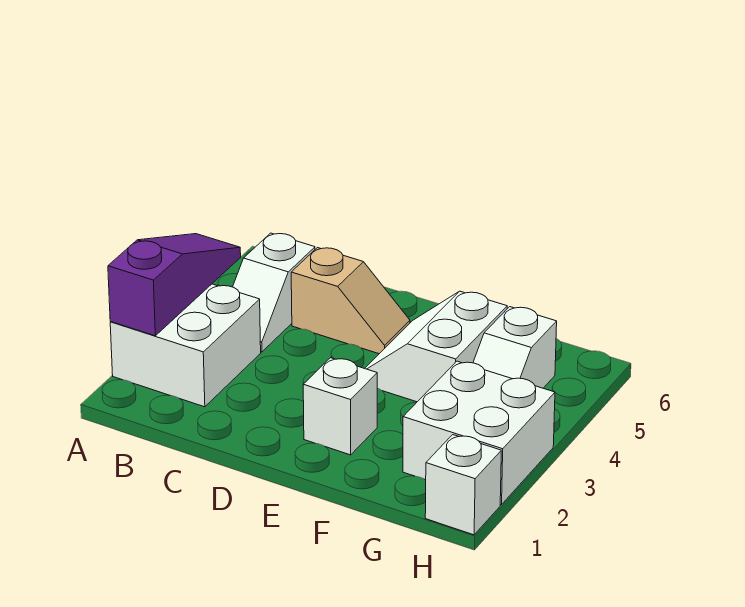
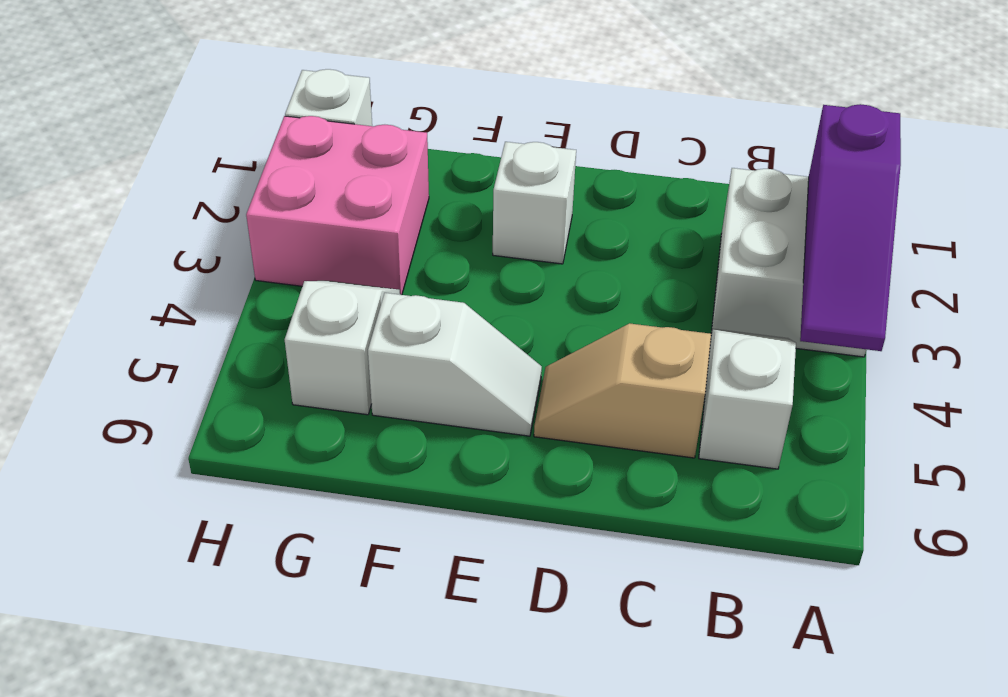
white 2x2 slope [365,291,507,402] -> white 1x2 slope [368,293,542,436]
white 2x2 brick [403,361,555,505] -> pink 2x2 brick [246,116,429,295]

